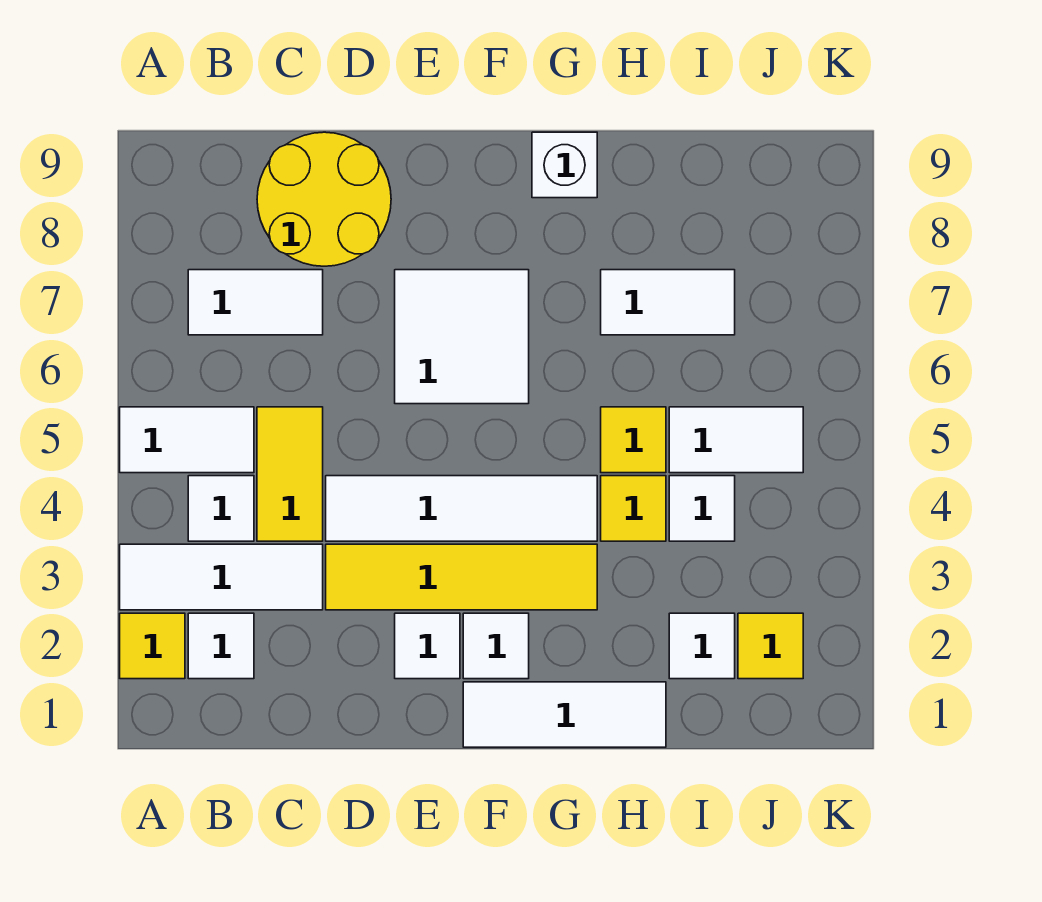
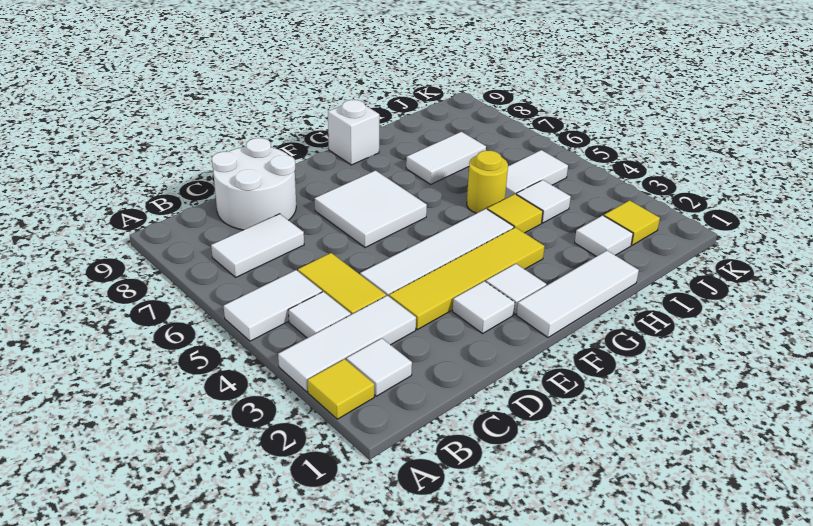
yellow 2x2 round brick [257,132,391,266] -> white 2x2 round brick [212,138,296,230]
yellow 1x1 tile [601,407,666,473] -> yellow 1x1 round brick [467,151,508,213]

